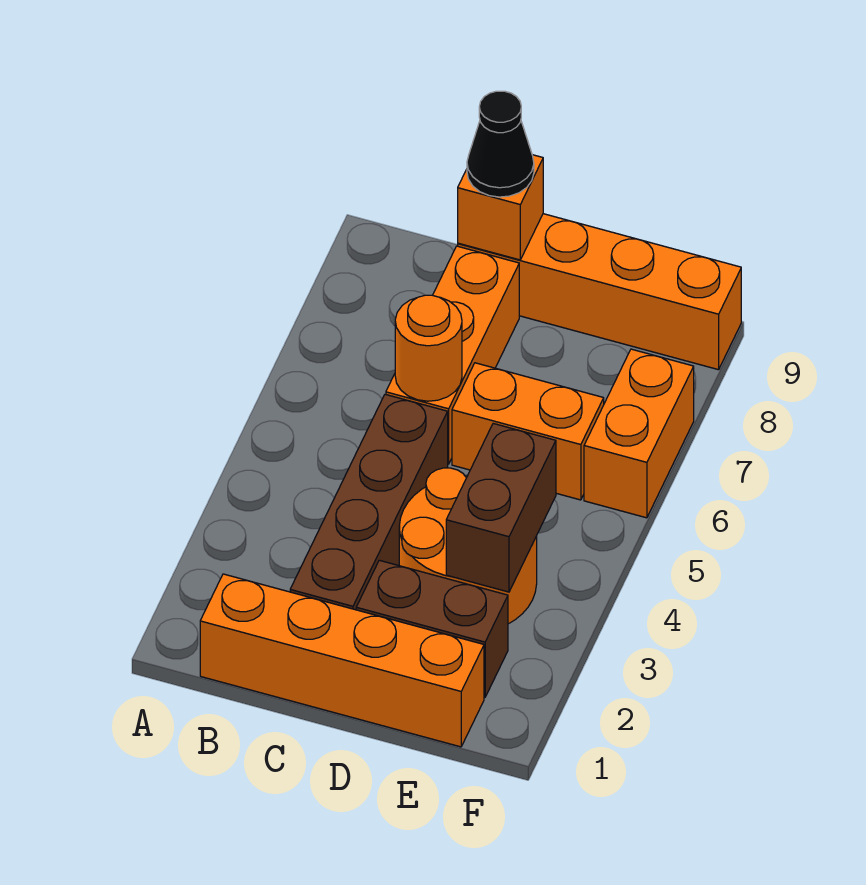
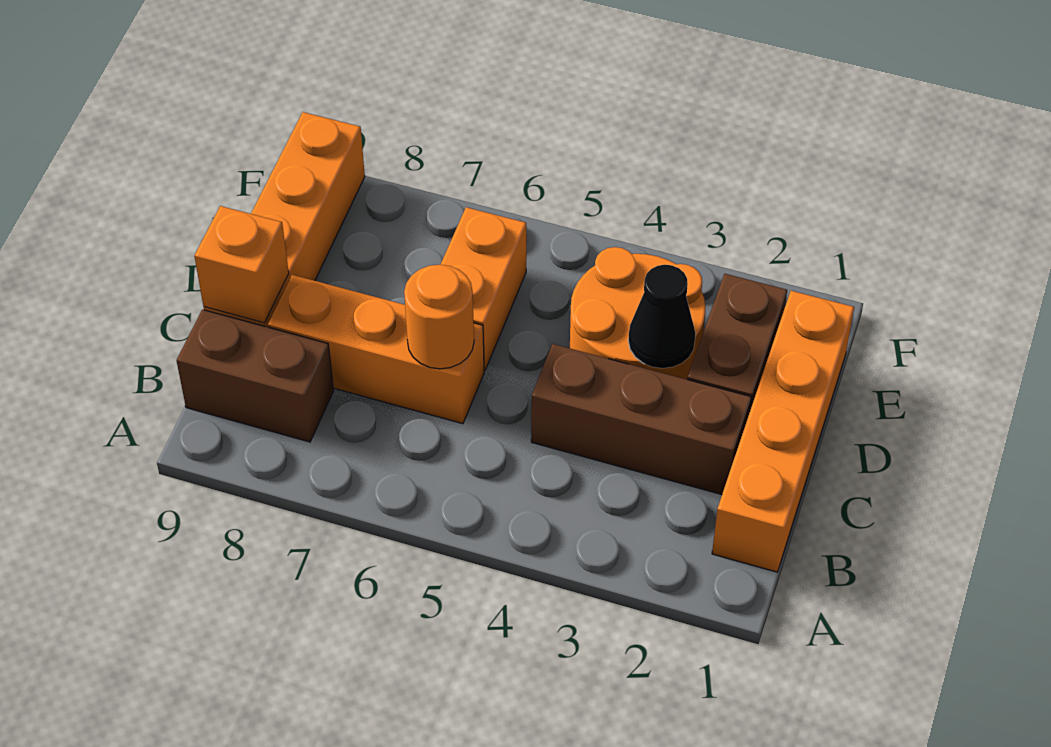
brown 1x4 brick [290,394,448,610] -> brown 1x3 brick [531,344,751,494]
black 1x1 cone [467,91,534,197] -> black 1x1 cone moved to [628,265,695,368]
brown 1x2 brick [446,423,556,592] -> brown 1x2 brick moved to [176,310,334,442]
orange 1x2 brick [584,349,694,518] -> none

